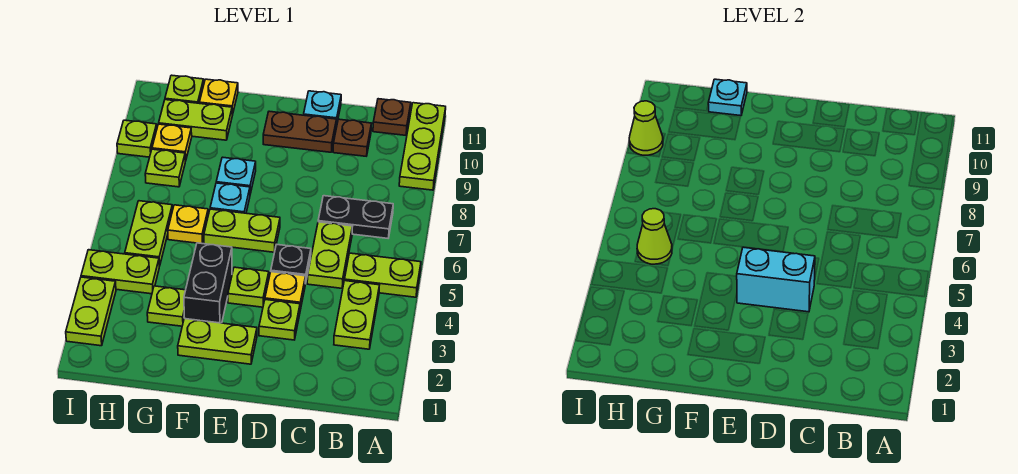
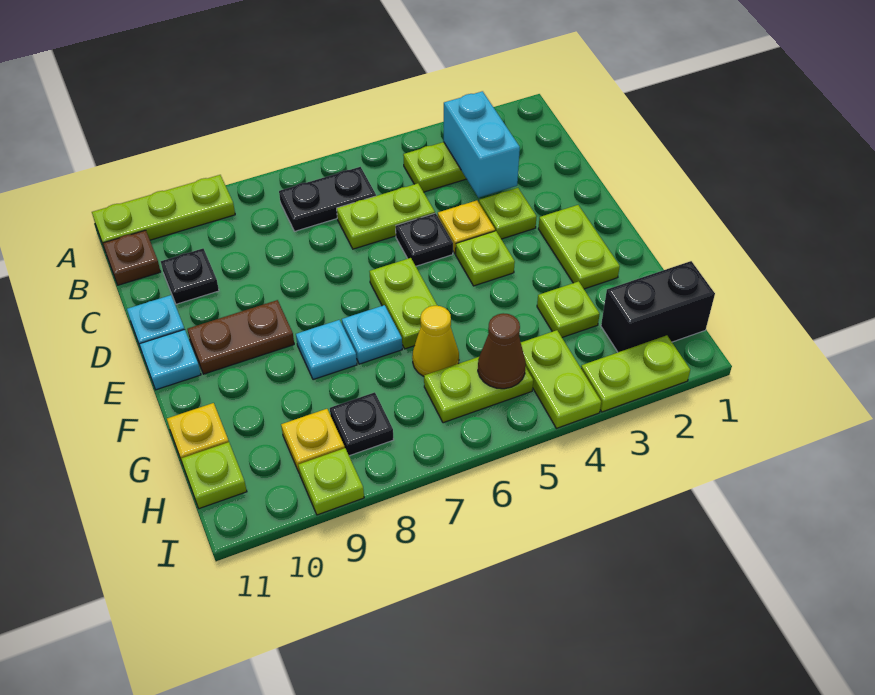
lime 1x2 plate [344,253,421,297] -> none
black 1x2 plate [318,196,393,238] -> black 1x2 plate turned to [279,167,376,231]
brown 1x1 plate [333,119,372,156] -> black 1x1 plate [161,249,219,304]
cyan 1x2 brick [737,247,815,312] -> cyan 1x2 brick moved to [444,91,520,198]
brown 1x2 plate [263,111,337,152] -> brown 1x2 plate turned to [187,300,294,374]
black 1x2 brick [184,243,232,323] -> black 1x2 brick moved to [601,261,715,352]
yellow 1x1 plate [168,205,208,243] -> yellow 1x1 cone [412,306,459,376]
lime 1x2 plate [159,100,232,140] -> none
cyan 1x1 plate [708,79,747,116] -> cyan 1x1 plate moved to [140,330,201,390]
lime 1x1 cone [637,209,672,264] -> brown 1x1 cone [478,313,526,389]
lime 1x1 plate [145,149,185,187] -> black 1x1 plate [330,392,394,456]
lime 1x1 cone [629,101,663,155] -> none

